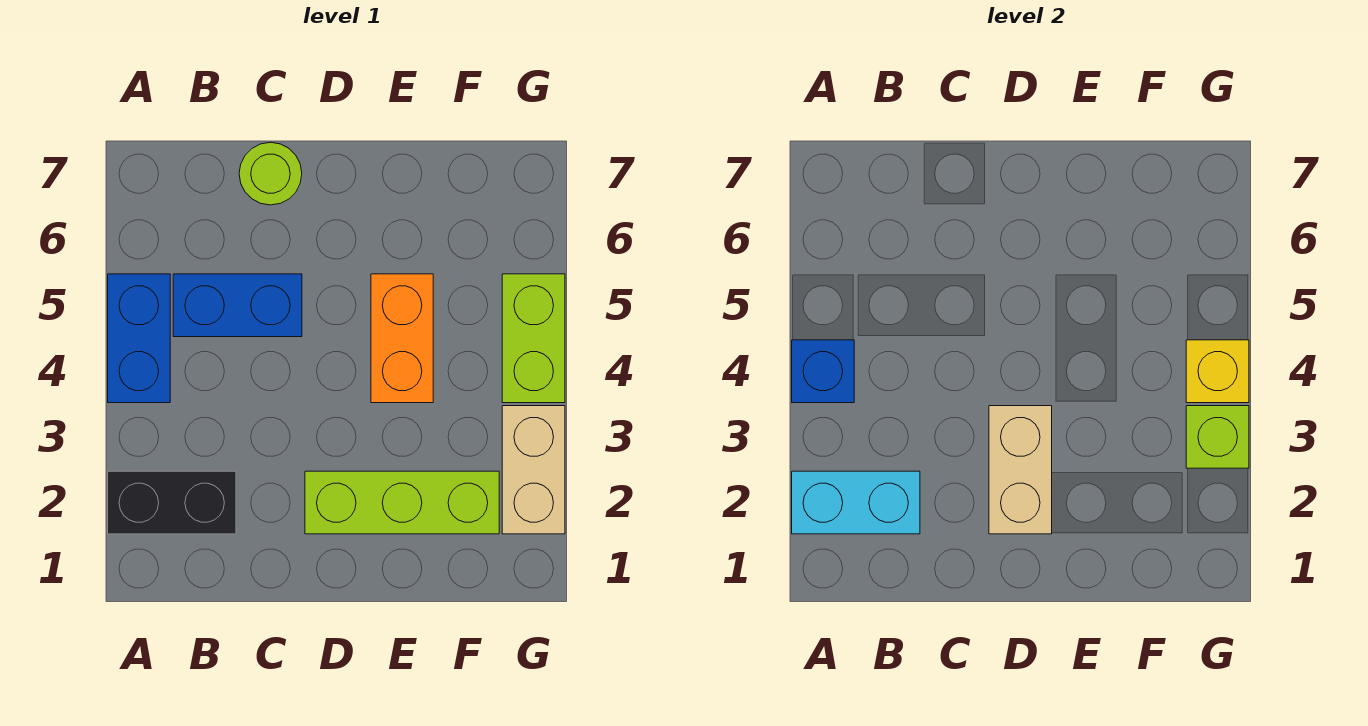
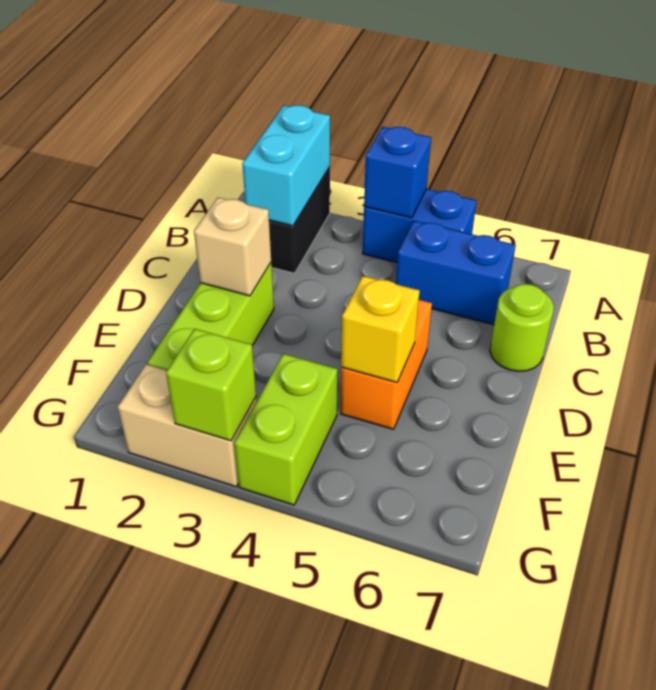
blue 1x2 brick [173,274,302,337] -> blue 1x2 brick turned to [396,221,516,325]
tan 1x2 brick [989,406,1052,534] -> tan 1x1 brick [194,198,271,296]
orange 1x2 brick [371,274,433,403] -> orange 1x2 brick turned to [341,300,432,429]
lime 1x2 brick [502,274,565,403] -> lime 1x2 brick turned to [234,354,338,505]
yellow 1x1 brick [1186,340,1249,403] -> yellow 1x1 brick moved to [341,276,420,383]

